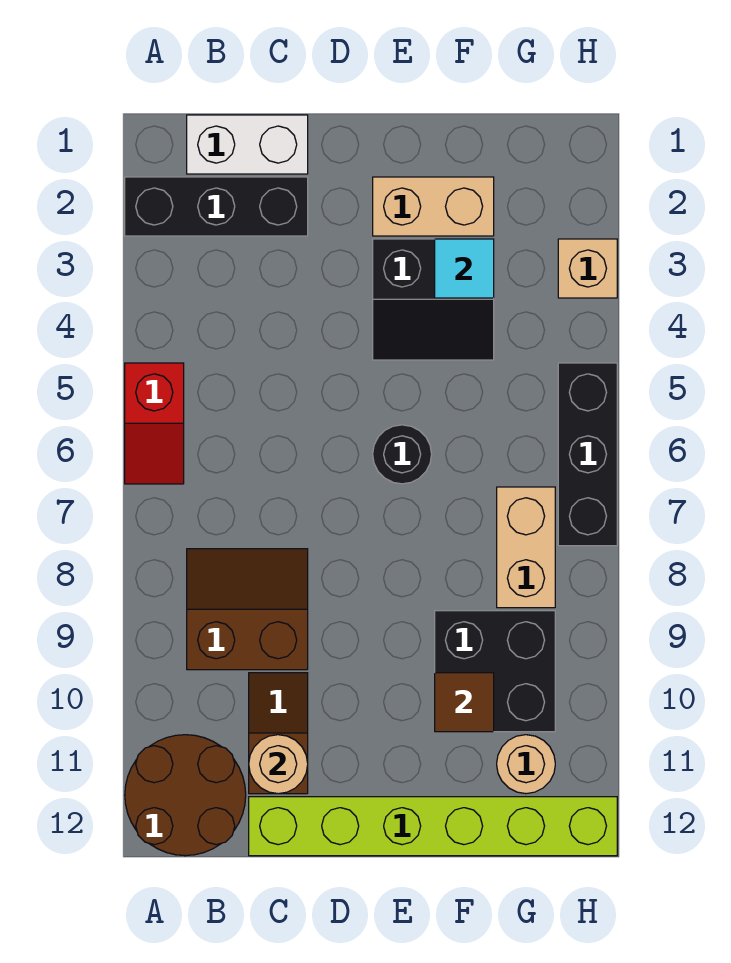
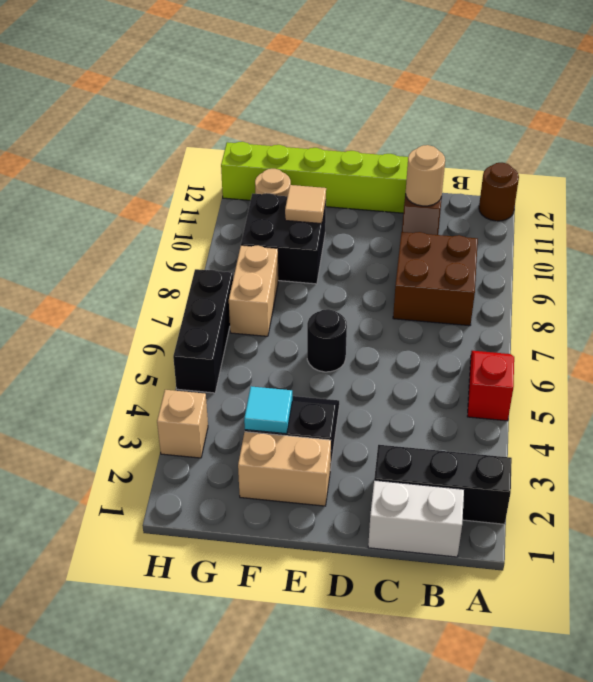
brown 2x2 round brick [125,735,246,856] -> brown 1x1 round brick [479,163,519,221]
brown 2x2 slope [187,549,308,670] -> brown 2x2 brick [393,232,478,326]
brown 1x1 tile [435,673,494,732] -> tan 1x1 tile [285,185,326,224]

